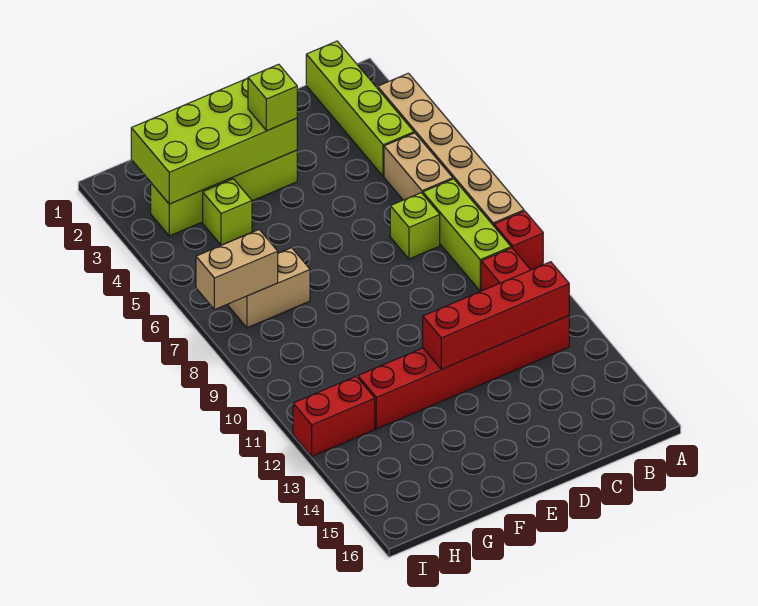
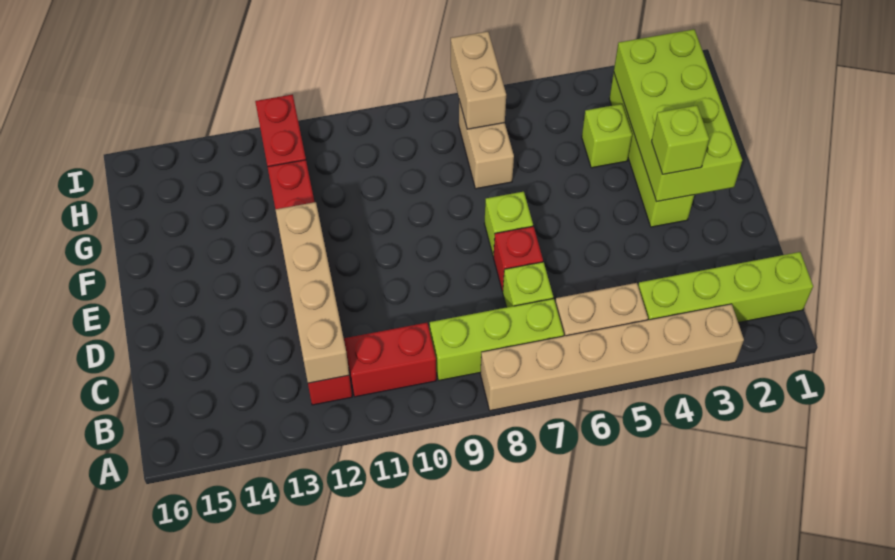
red 1x1 brick [494,211,543,270] -> red 1x1 brick moved to [494,226,543,291]
red 1x4 brick [423,262,569,369] -> tan 1x4 brick [275,202,349,383]
none -> lime 1x1 brick [484,192,533,256]

